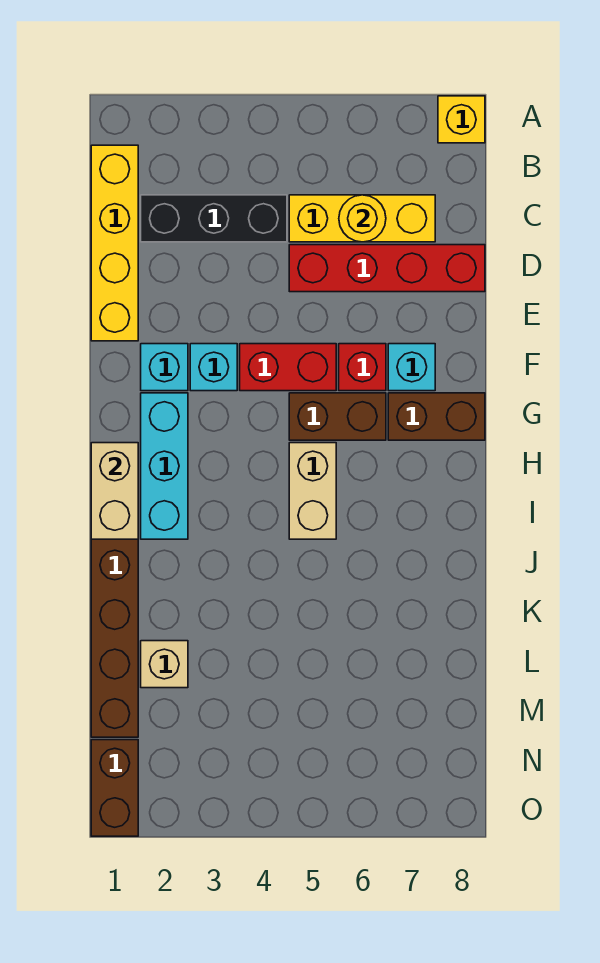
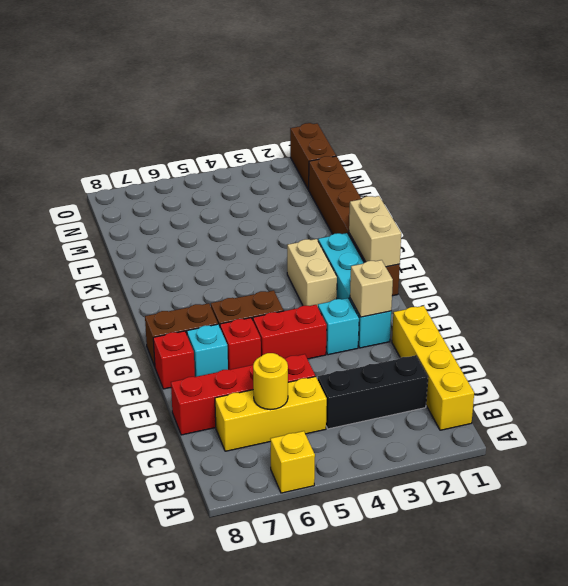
yellow 1x1 brick [438,96,485,143] -> yellow 1x1 brick moved to [270,431,315,493]
none -> red 1x1 brick [153,331,195,389]
tan 1x2 brick [289,443,336,539] -> tan 1x2 brick moved to [287,239,337,307]
tan 1x1 brick [141,641,188,688] -> tan 1x1 brick moved to [350,260,393,317]

